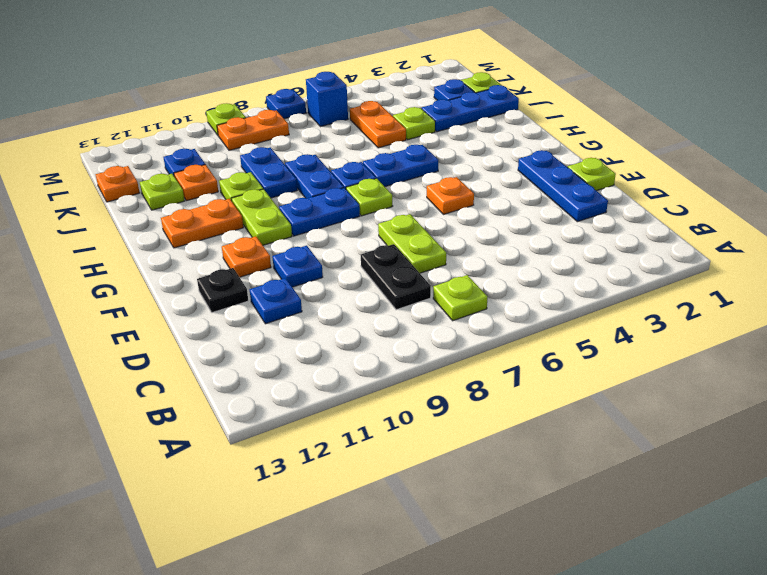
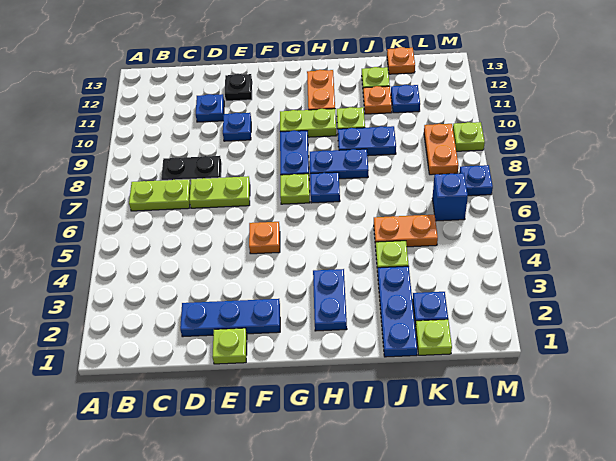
lime 1x1 plate [433,275,487,321] -> lime 1x2 plate [129,179,191,211]
orange 1x1 plate [222,236,271,277] -> none
blue 1x2 plate [363,145,438,187] -> blue 1x2 plate moved to [313,269,347,331]

